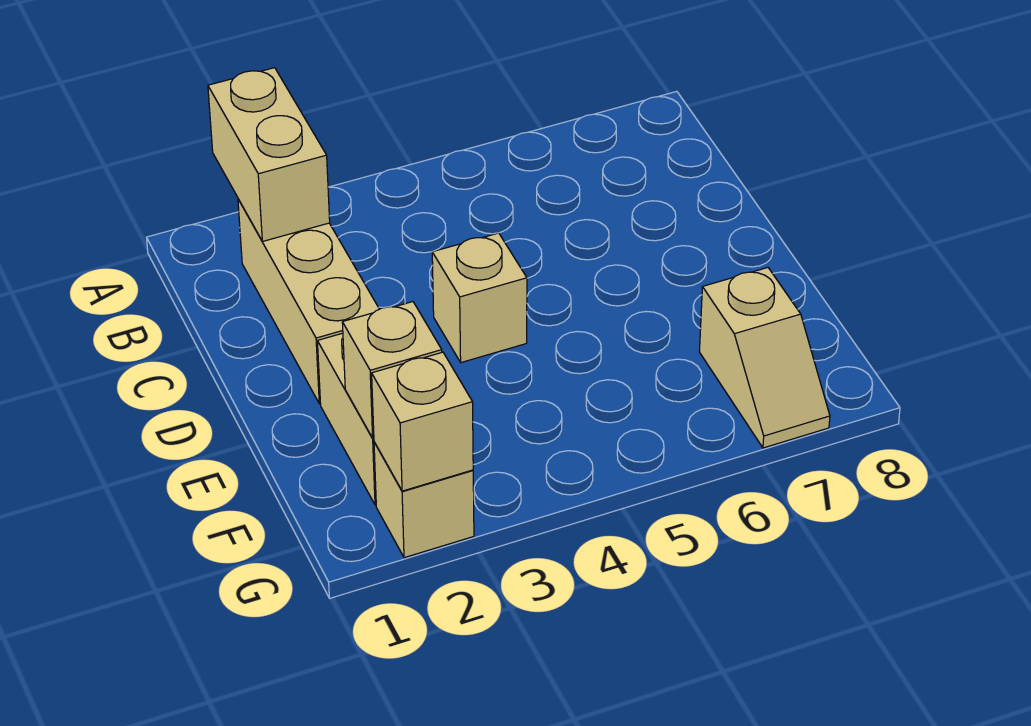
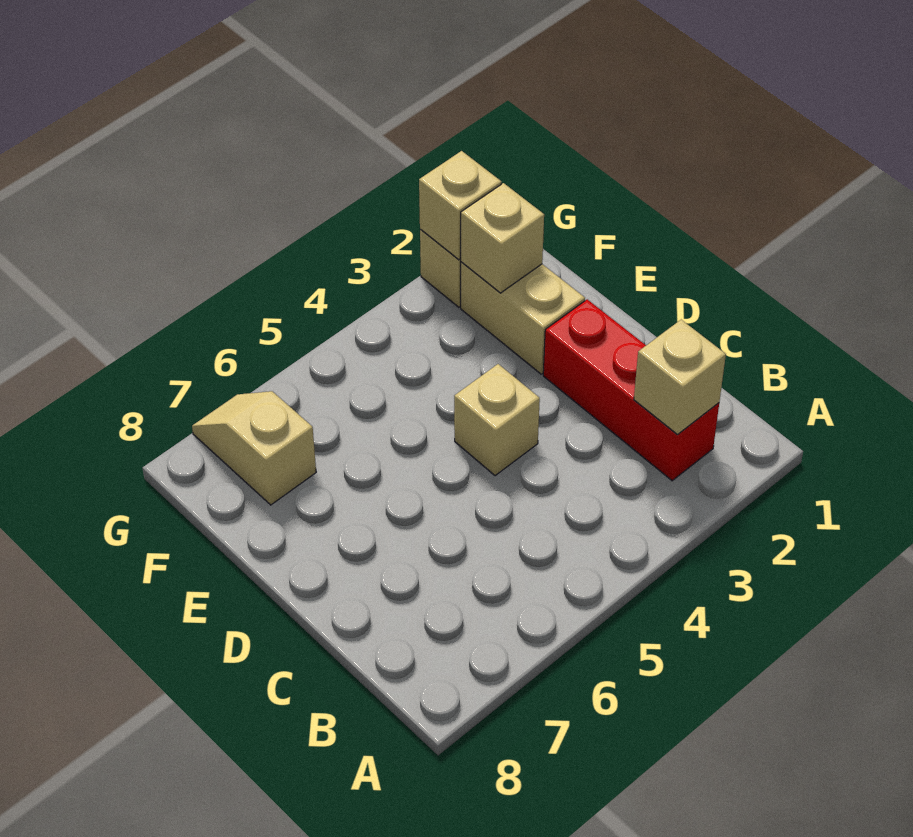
tan 1x2 brick [208,68,330,242] -> tan 1x1 brick [634,320,726,435]
tan 1x3 brick [238,199,379,404] -> red 1x3 brick [543,299,719,481]

